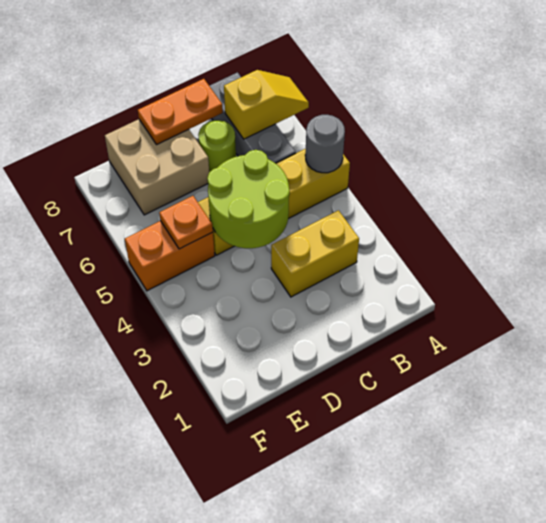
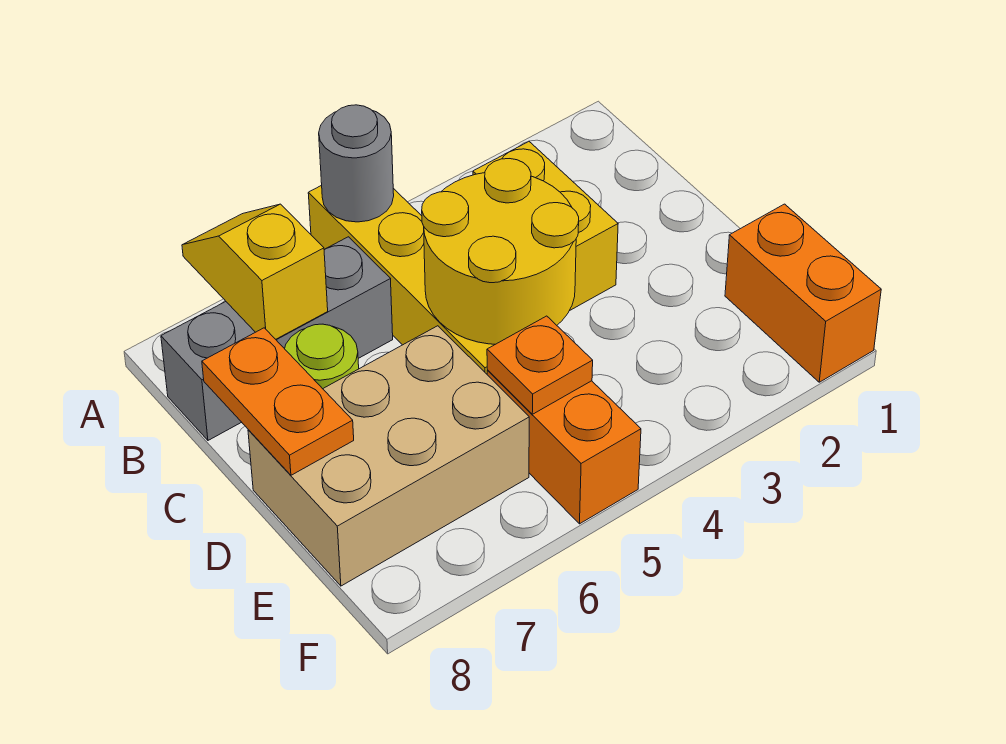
lime 2x2 round brick [207,150,290,248] -> yellow 2x2 round brick [422,159,579,344]
tan 2x2 brick [105,119,209,215] -> tan 2x3 brick [248,326,529,586]
none -> orange 1x2 brick [725,204,881,382]

